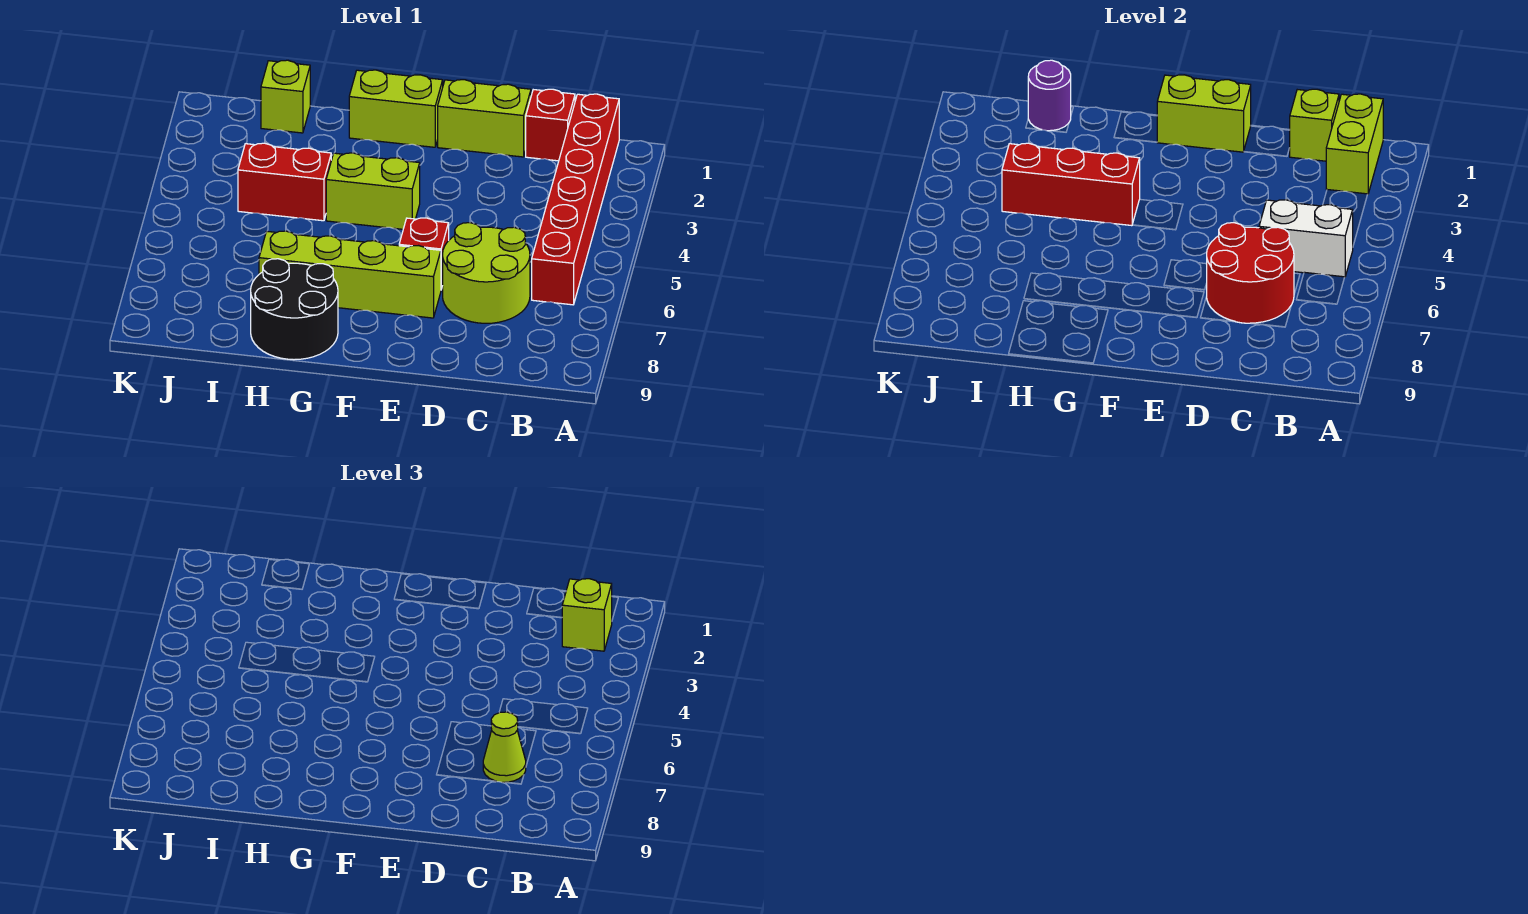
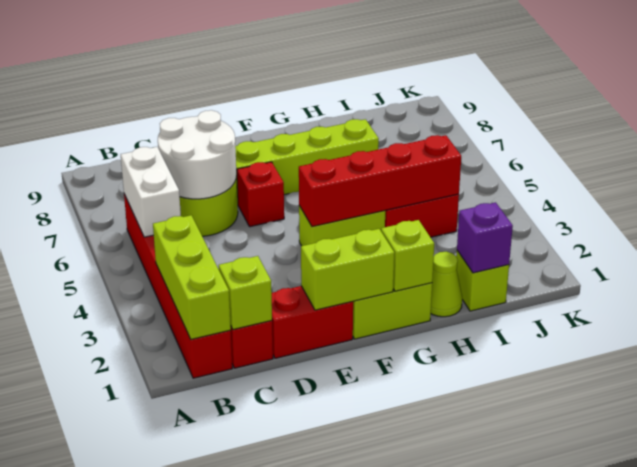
lime 1x2 brick [1326,94,1383,194] -> lime 1x3 brick [153,215,231,340]
lime 1x1 brick [562,579,612,651] -> lime 1x1 brick moved to [381,220,434,291]
white 1x2 brick [1259,200,1353,277] -> white 1x2 brick turned to [121,147,181,237]
red 2x2 round brick [1206,223,1294,323] -> white 2x2 round brick [158,110,237,199]
lime 1x1 cone [483,712,526,782] -> lime 1x1 cone moved to [431,252,462,317]
lime 1x2 brick [438,80,531,157] -> red 1x2 brick [272,286,353,358]
red 1x3 brick [1002,143,1140,226] -> red 1x4 brick [299,135,461,227]
black 2x2 round brick [251,259,338,360] -> none
purple 1x1 round brick [1028,60,1071,131] -> purple 1x1 brick [457,202,513,273]

